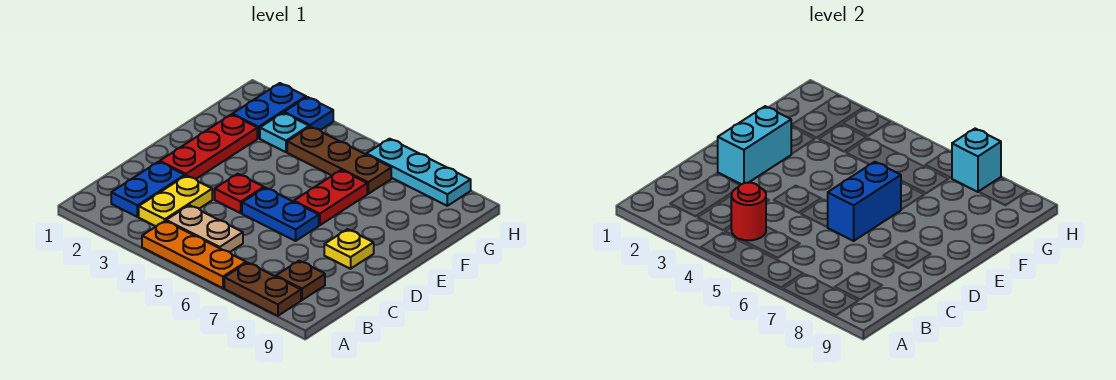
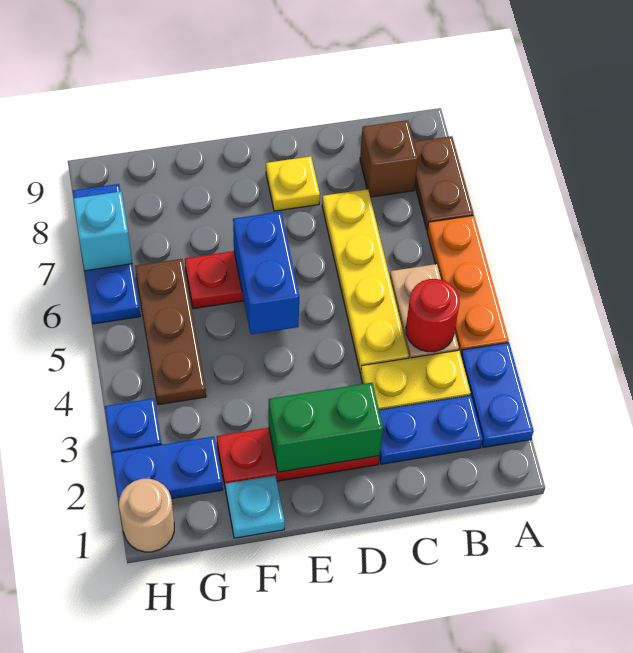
brown 1x1 plate [276,261,325,300] -> brown 1x1 brick [360,120,418,197]
none -> yellow 1x4 plate [322,189,409,373]
cyan 1x2 brick [718,106,791,184] -> green 1x2 brick [269,383,383,472]
red 1x1 plate [215,174,264,213] -> none
blue 1x2 plate [242,188,319,241] -> blue 1x2 plate moved to [461,343,534,448]
blue 1x2 brick [828,162,901,241] -> blue 1x2 brick turned to [233,212,299,334]
cyan 1x1 plate [260,113,309,152] -> cyan 1x1 plate moved to [225,476,285,538]
none -> tan 1x1 round brick [119,479,174,552]
cyan 1x3 plate [366,139,471,206] -> blue 1x3 plate [73,184,140,324]

